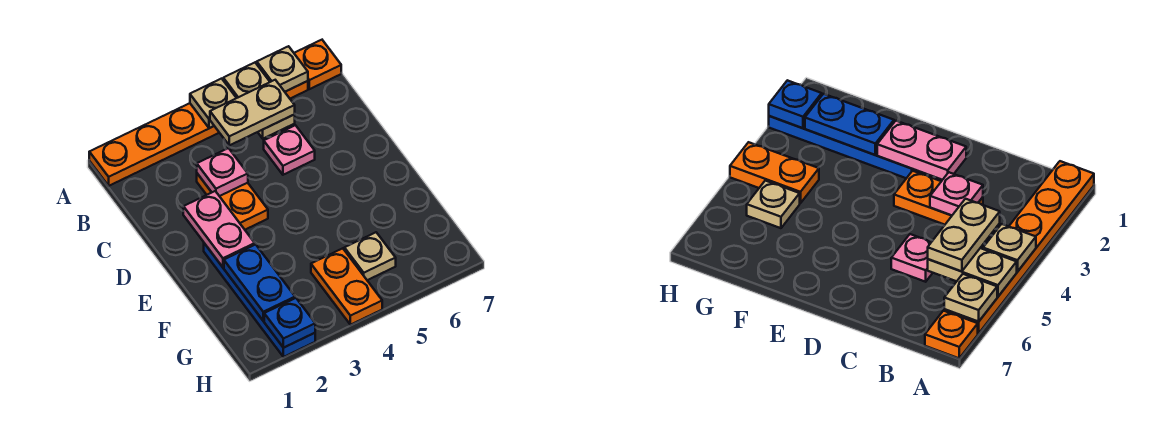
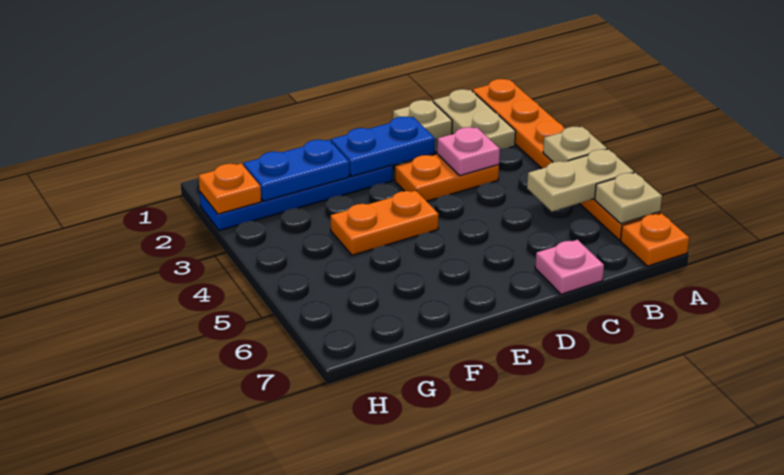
tan 1x2 plate [210,80,295,145] -> tan 1x2 plate moved to [433,89,516,149]
pink 1x1 plate [264,125,315,175] -> pink 1x1 plate moved to [535,240,604,294]
pink 1x2 plate [183,191,255,267] -> blue 1x2 plate [331,117,435,176]
orange 1x2 plate [311,248,382,325] -> orange 1x2 plate moved to [331,191,439,255]
tan 1x1 plate [344,232,396,280] -> tan 1x1 plate moved to [393,100,452,139]
blue 1x1 plate [264,298,315,348] -> orange 1x1 plate [199,163,261,214]

